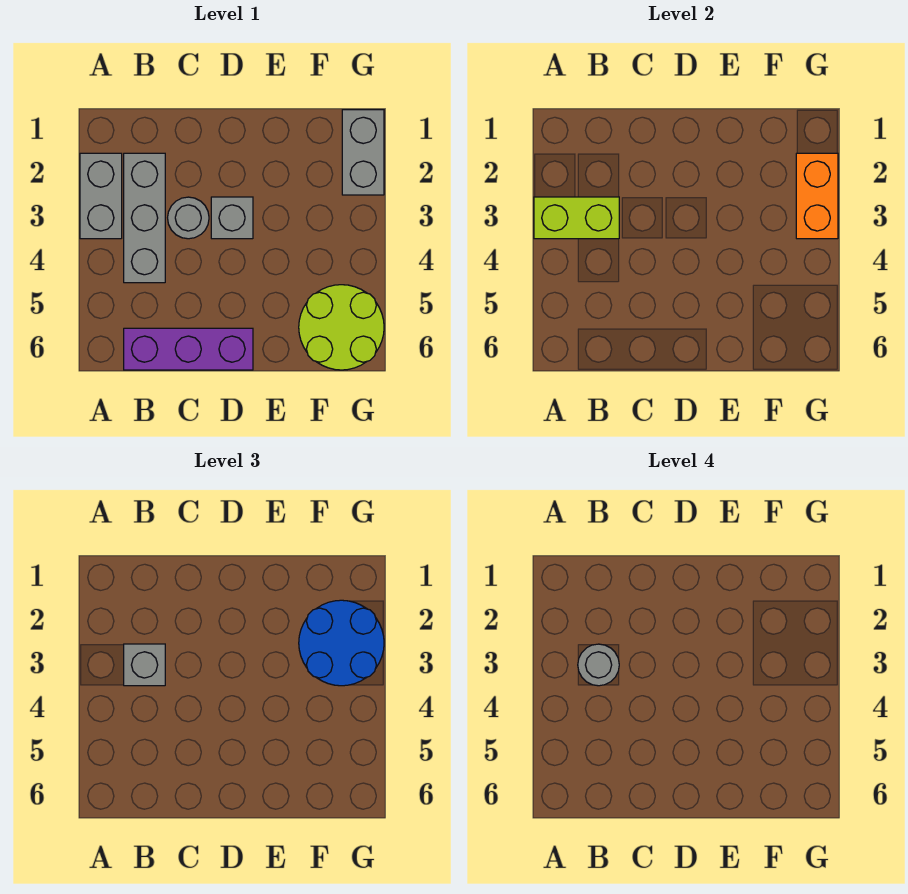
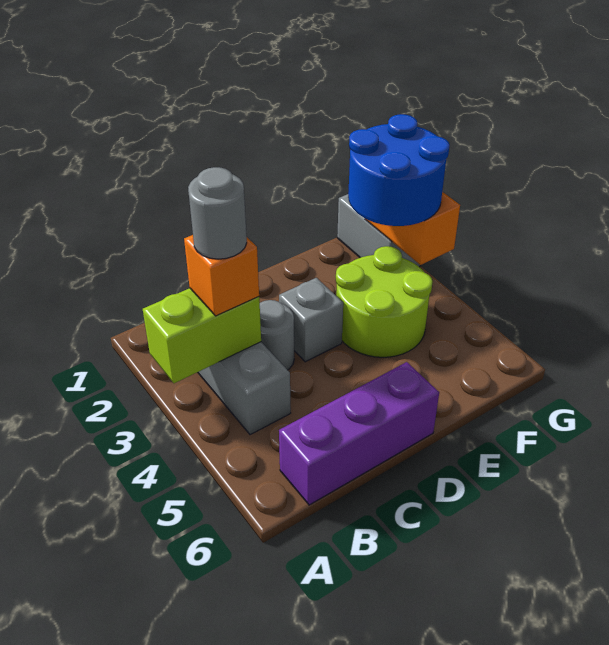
grey 1x2 brick [80,153,122,239] -> none
grey 1x1 brick [124,644,165,686] -> orange 1x1 brick [184,235,259,316]
lime 2x2 round brick [299,285,384,370] -> lime 2x2 round brick moved to [336,246,433,357]

